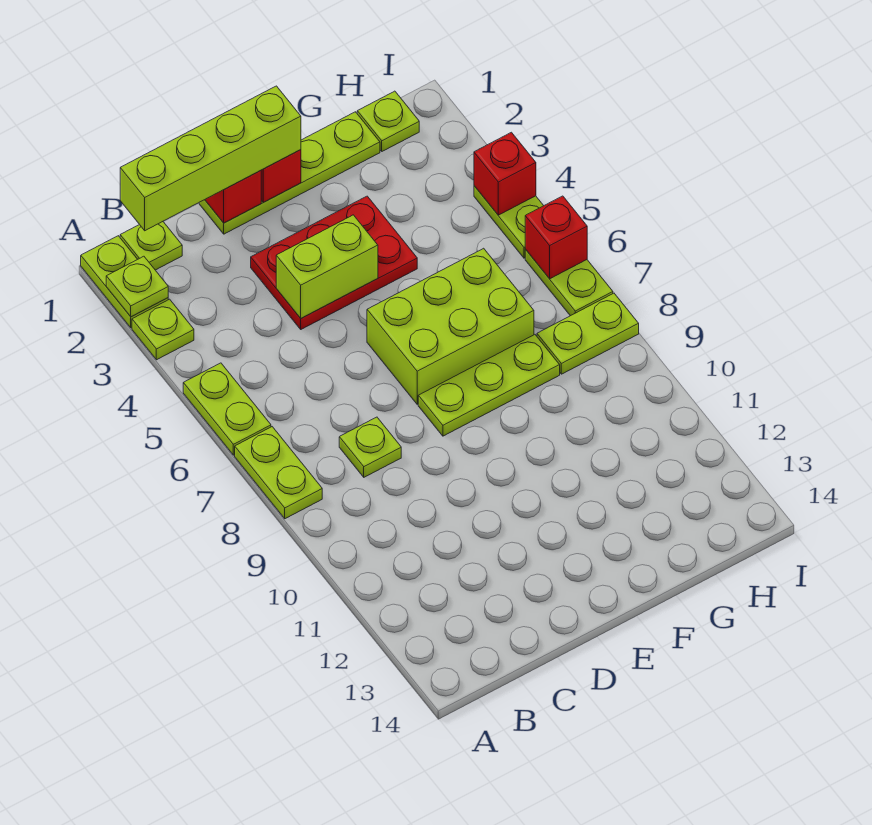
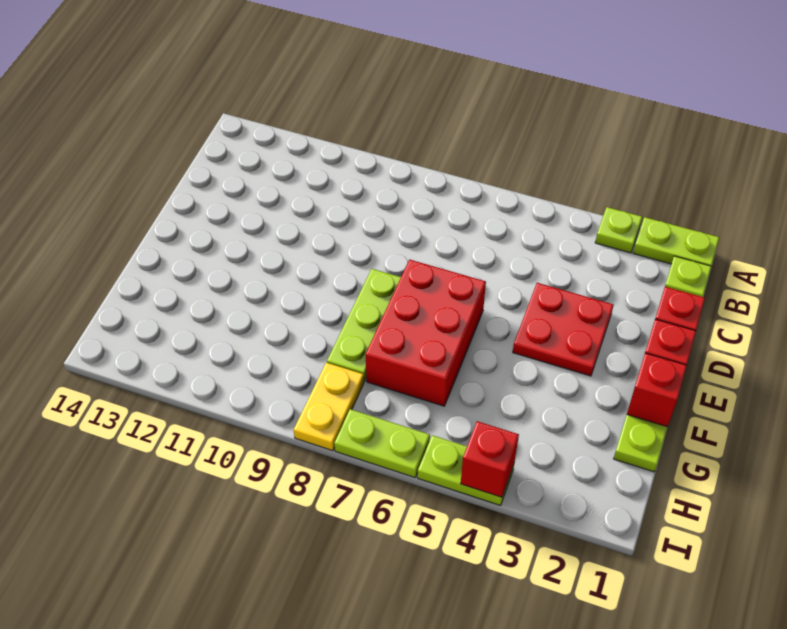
lime 1x1 plate [106,256,168,317] -> none
lime 1x2 plate [183,363,271,455] -> none
lime 1x2 plate [235,427,322,519] -> none
lime 1x4 brick [120,86,301,231] -> none
lime 1x1 plate [339,417,401,477] -> none
red 2x3 plate [251,196,417,329] -> red 2x2 plate [513,283,613,376]
lime 1x2 brick [276,215,378,318] -> none
lime 2x3 brick [367,248,534,404] -> red 2x3 brick [366,260,486,406]
lime 1x1 plate [357,91,419,151] -> none
lime 1x2 plate [537,293,639,374] -> yellow 1x2 plate [294,363,364,451]
red 1x1 brick [525,196,587,279] -> red 1x1 brick moved to [627,353,687,427]

